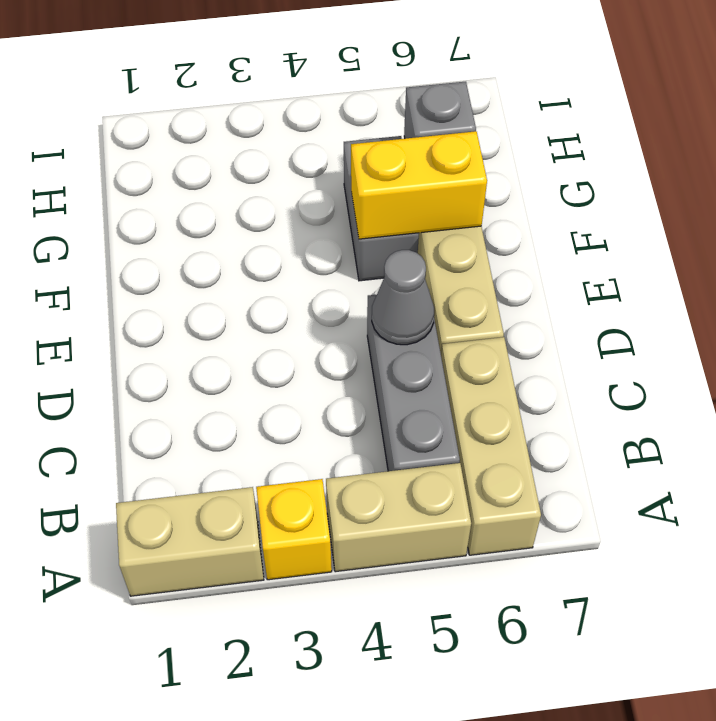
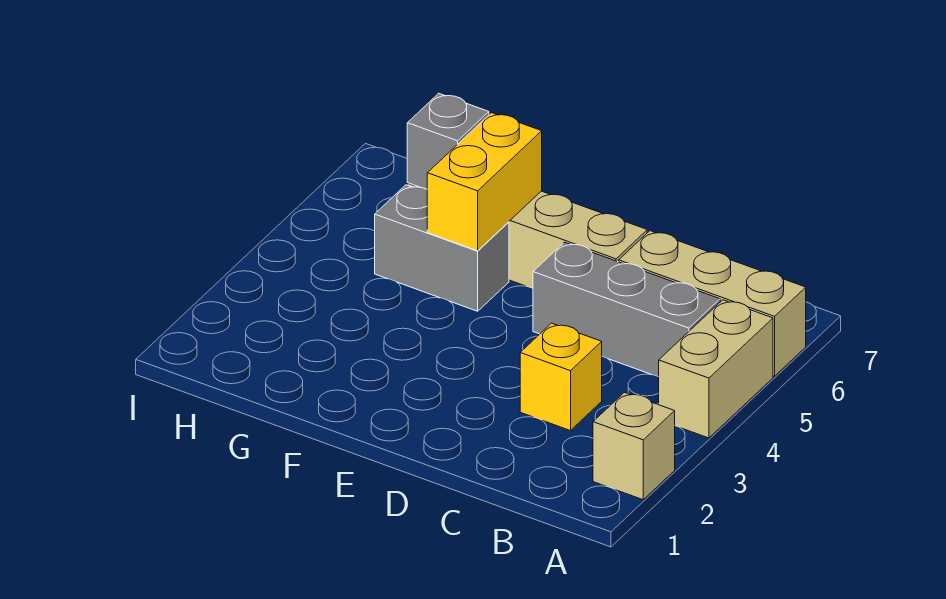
tan 1x2 brick [116,487,264,596] -> tan 1x1 brick [593,392,675,500]
yellow 1x1 brick [256,479,332,580] -> yellow 1x1 brick moved to [520,323,602,431]
grey 1x1 cone [372,250,434,345] -> none

